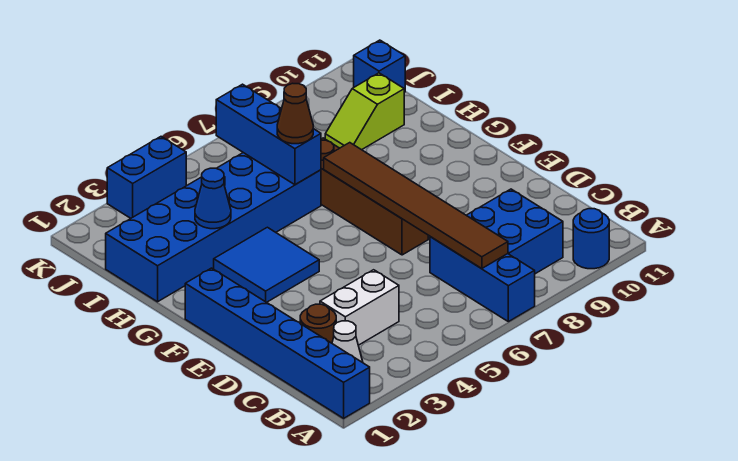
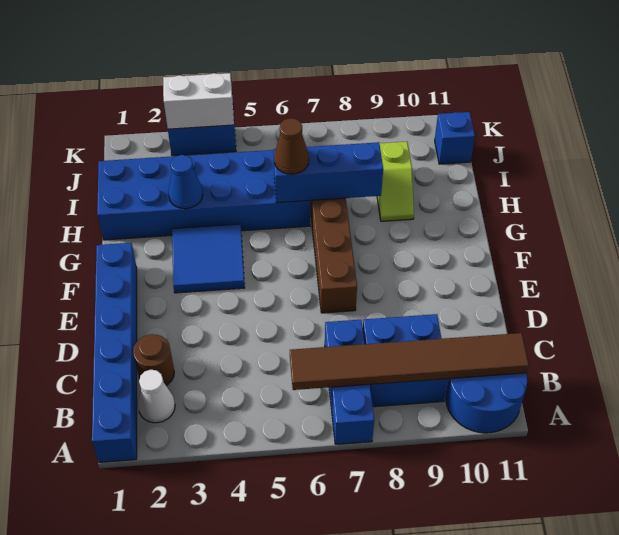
blue 1x1 round brick [573,209,609,269] -> blue 2x2 round brick [446,373,527,433]
brown 1x6 tile [324,143,508,269] -> brown 1x6 tile turned to [290,333,529,390]
white 1x2 brick [320,270,399,345] -> white 1x2 brick moved to [163,73,234,129]
blue 1x3 brick [216,84,321,185] -> blue 1x3 brick turned to [273,142,383,203]
lime 1x2 slope [325,73,404,150] -> lime 1x2 slope turned to [377,142,414,221]

